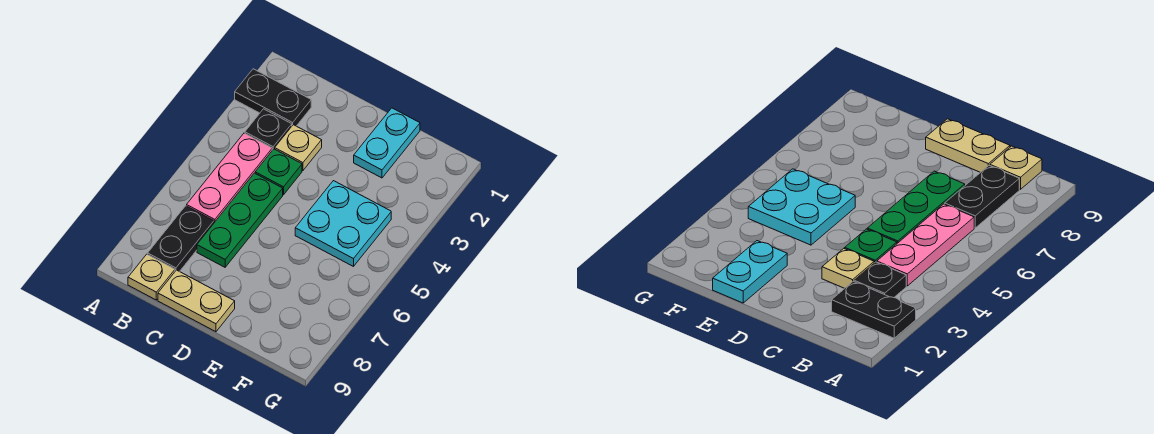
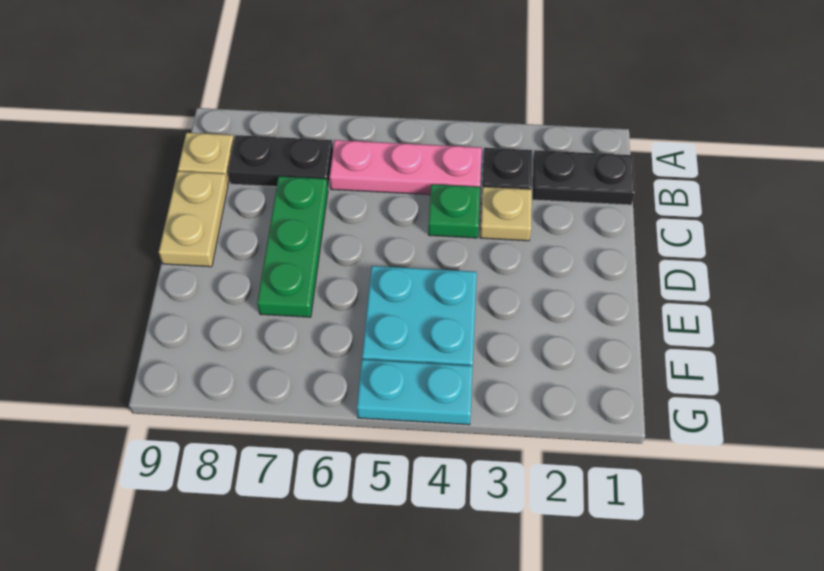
black 1x2 plate [235,69,311,126] -> black 1x2 plate turned to [532,150,635,205]
green 1x3 plate [197,173,283,267] -> green 1x3 plate turned to [257,176,328,317]
cyan 1x2 plate [354,108,420,178] -> cyan 1x2 plate moved to [357,359,473,425]

